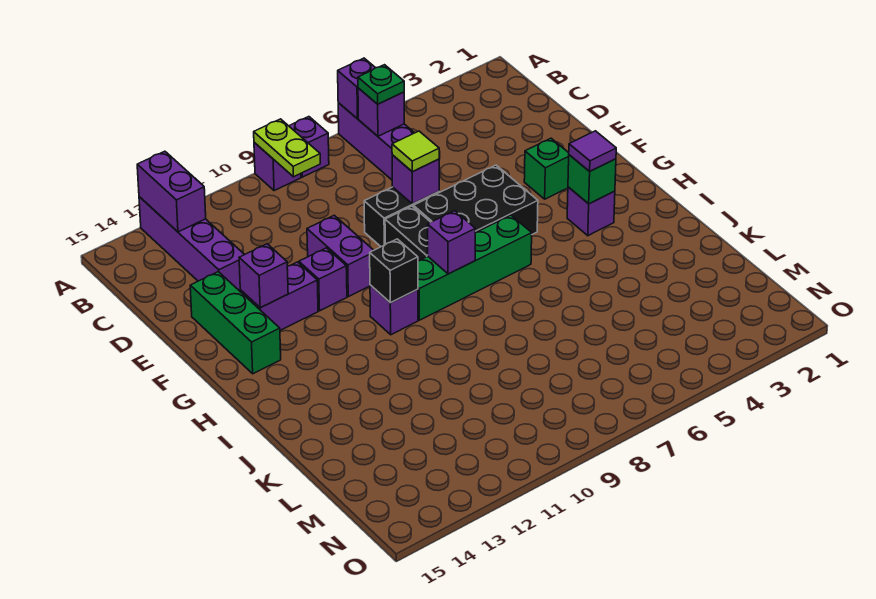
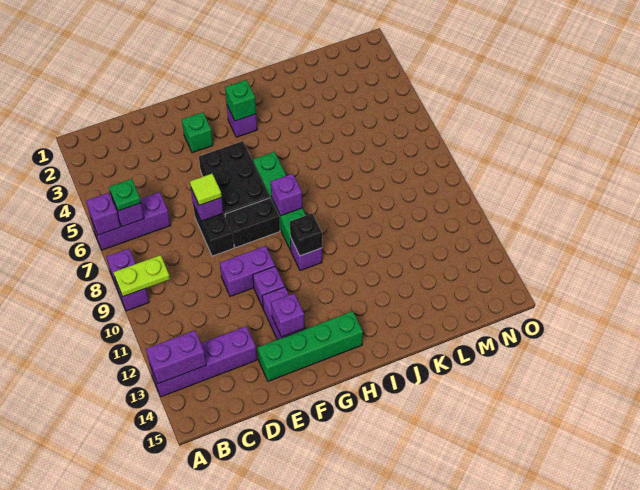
green 1x3 brick [190,272,281,374] -> green 1x4 brick [258,311,363,381]
purple 1x1 tile [569,131,616,171] -> none

